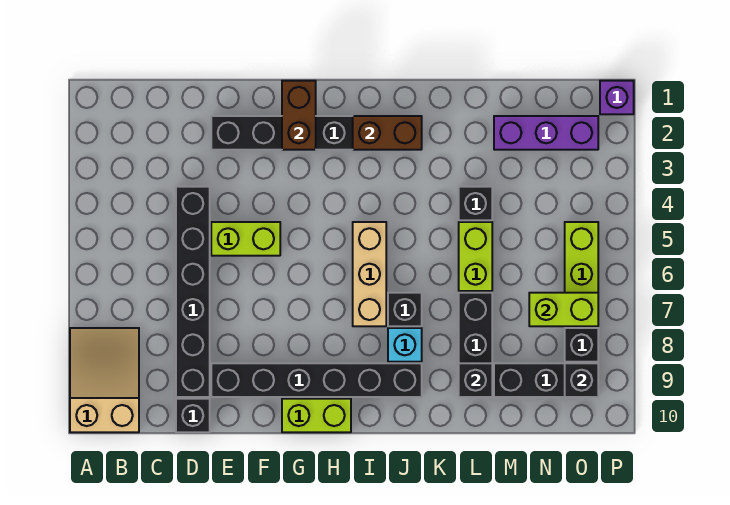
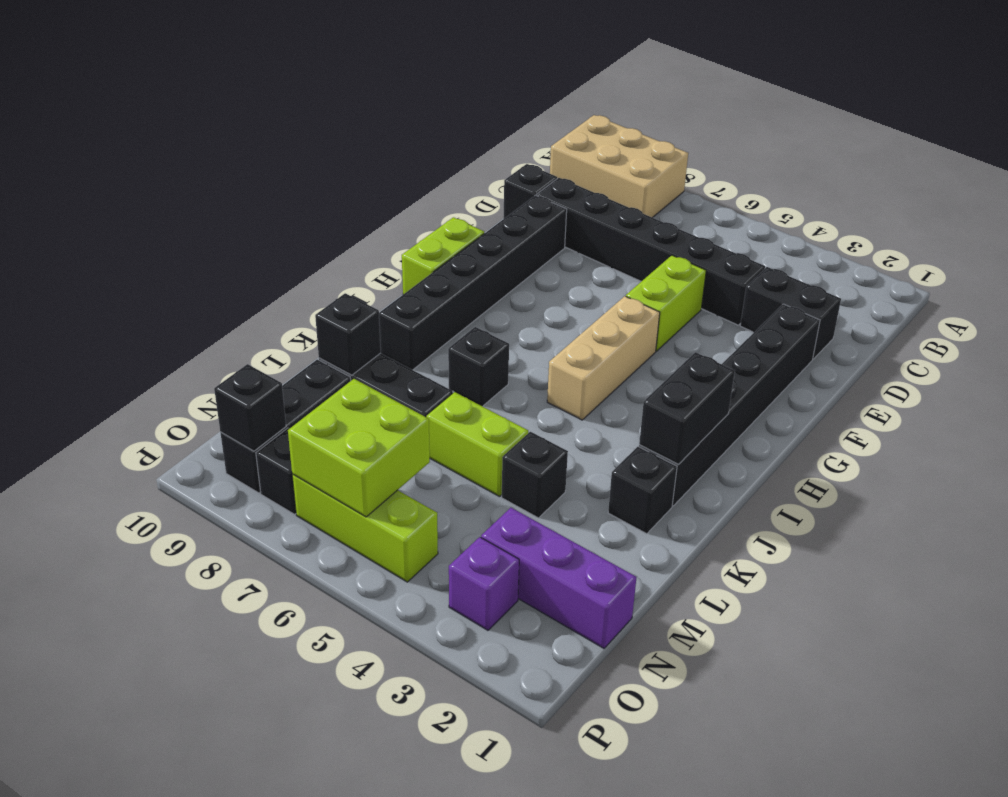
tan 2x3 slope [70,328,139,432] -> tan 2x3 brick [550,115,688,218]
none -> black 1x2 brick [740,267,841,359]
brown 1x2 brick [282,81,316,150] -> none
brown 1x2 brick [353,116,422,150] -> black 1x2 brick [639,352,735,464]
tan 1x3 brick [353,222,386,326] -> tan 1x3 brick turned to [547,296,660,420]
cyan 1x1 brick [388,328,422,362] -> none
none -> black 1x1 brick [608,447,677,534]
purple 1x3 brick [494,116,598,150] -> purple 1x3 brick turned to [481,508,637,648]
lime 1x2 brick [529,293,598,326] -> lime 2x2 brick [288,379,430,517]
purple 1x1 brick [600,81,634,114] -> purple 1x1 brick moved to [449,537,519,630]

